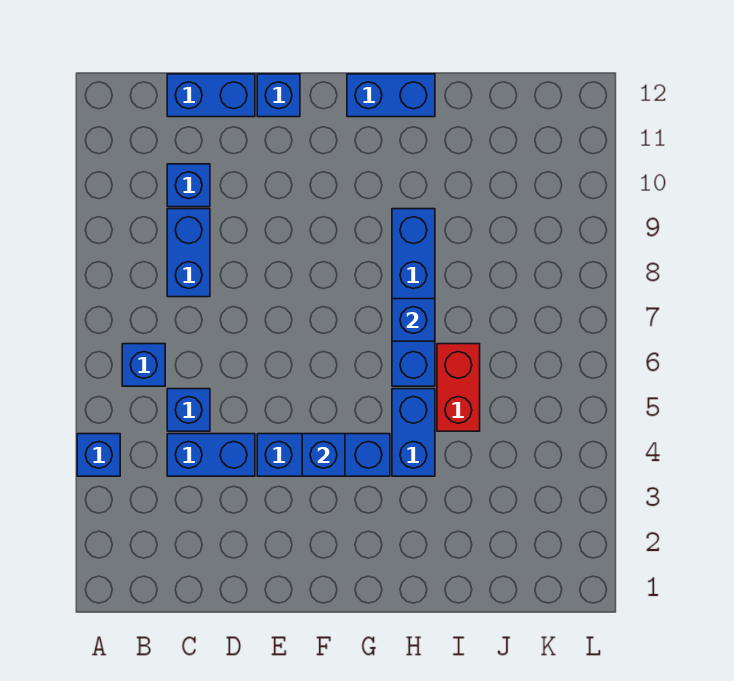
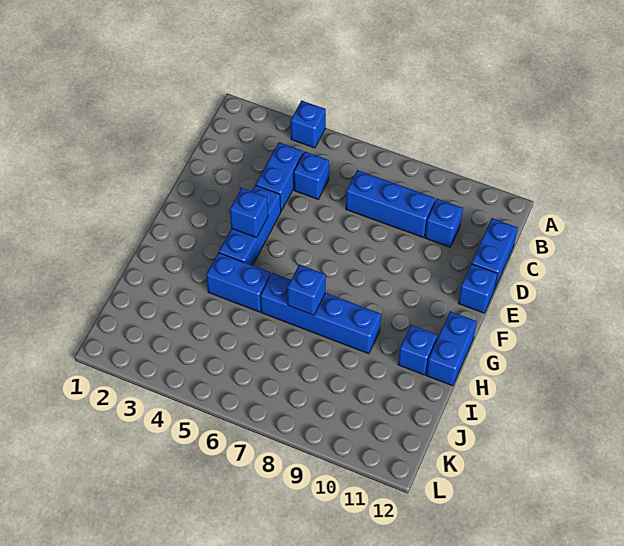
blue 1x1 brick [122,344,165,386] -> blue 1x1 brick moved to [398,325,437,375]
blue 1x2 brick [167,209,210,297] -> blue 1x3 brick [346,170,436,238]
red 1x2 brick [437,344,480,431] -> none

